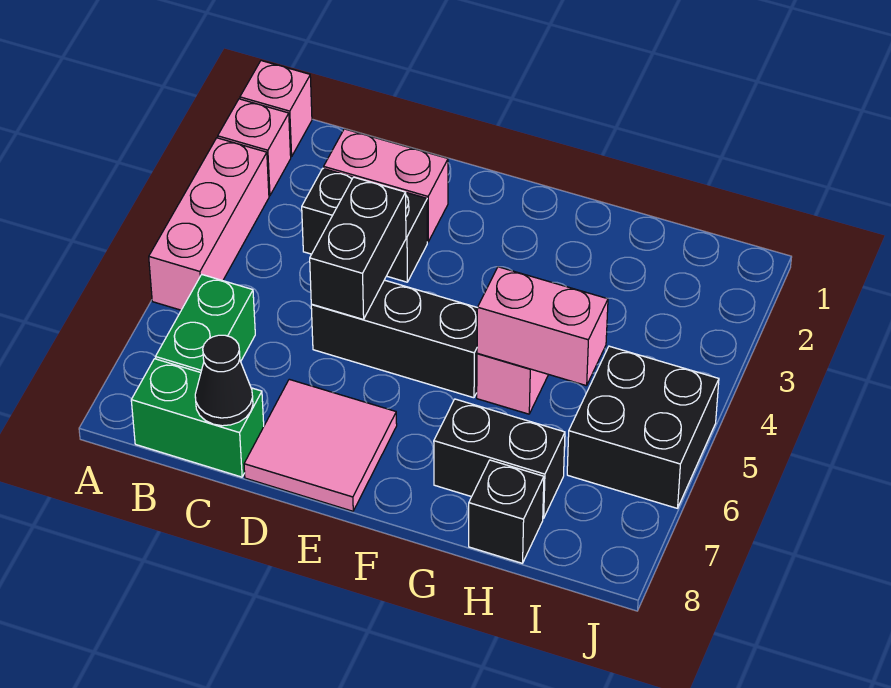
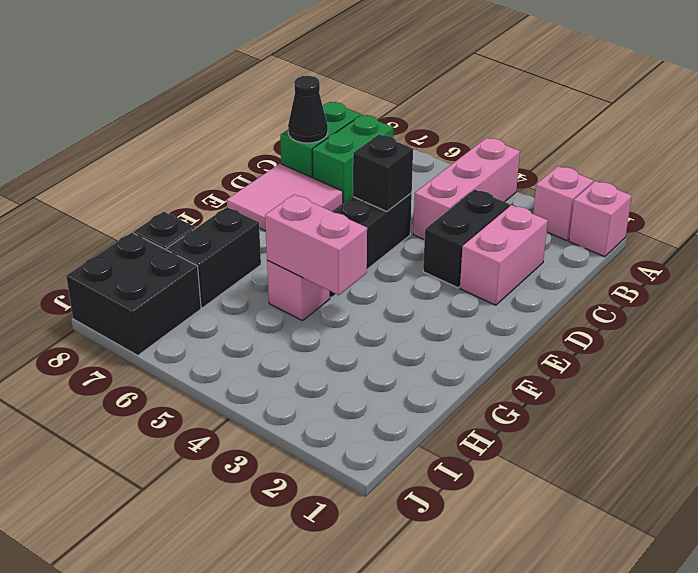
pink 1x3 brick [149,138,269,310] -> pink 1x3 brick turned to [413,138,520,240]
green 1x2 brick [155,275,255,373] -> green 1x2 brick turned to [312,115,393,203]
black 1x2 brick [310,177,406,319] -> black 1x1 brick [353,135,413,211]
pink 1x2 brick [477,267,608,386] -> pink 1x2 brick turned to [265,194,367,295]
black 2x2 brick [567,346,719,508] -> black 2x2 brick moved to [66,233,201,355]

